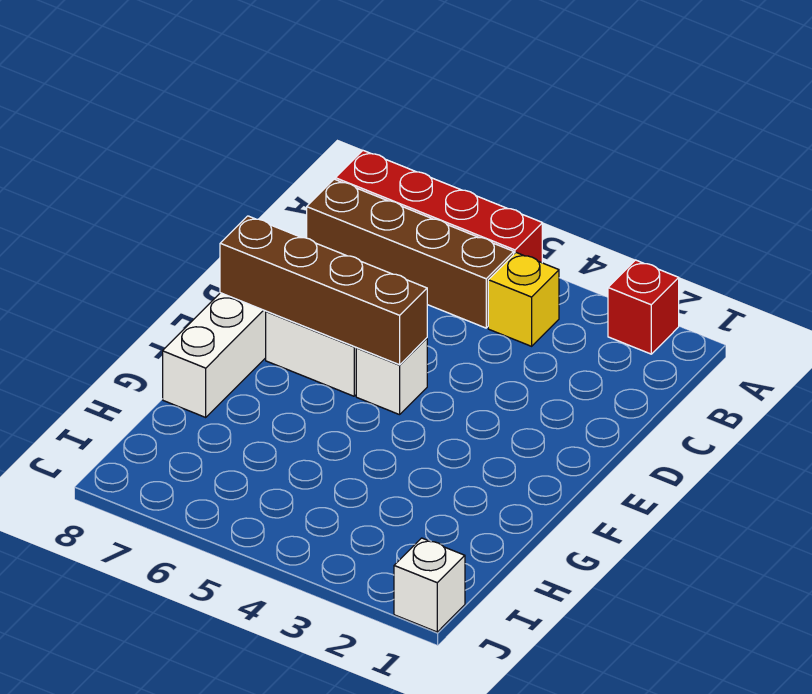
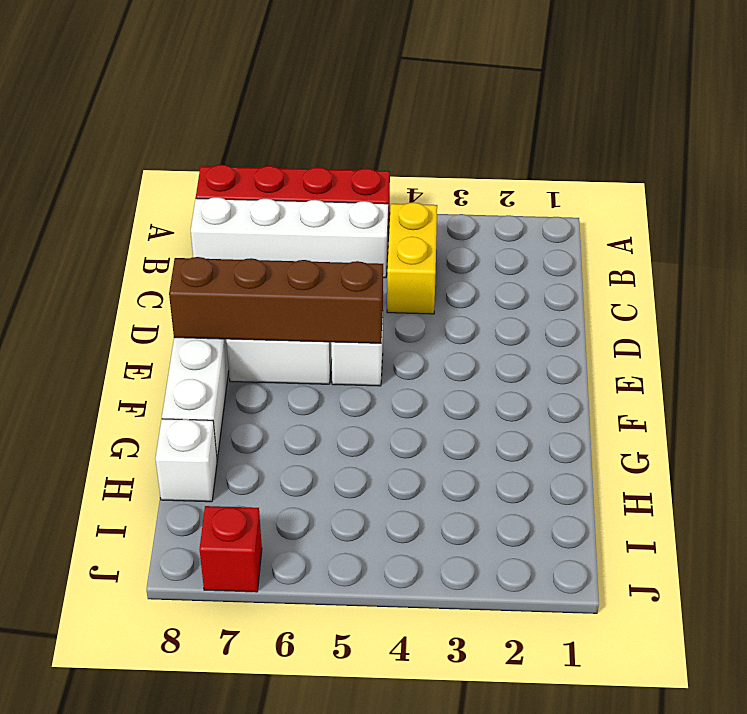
red 1x1 brick [608,260,679,354] -> red 1x1 brick moved to [200,506,262,592]
yellow 1x1 brick [488,253,559,346] -> yellow 1x2 brick [387,202,437,314]
brown 1x4 brick [307,179,514,328] -> white 1x4 brick [191,197,388,278]
white 1x1 brick [394,538,465,632] -> white 1x1 brick moved to [155,419,217,502]

